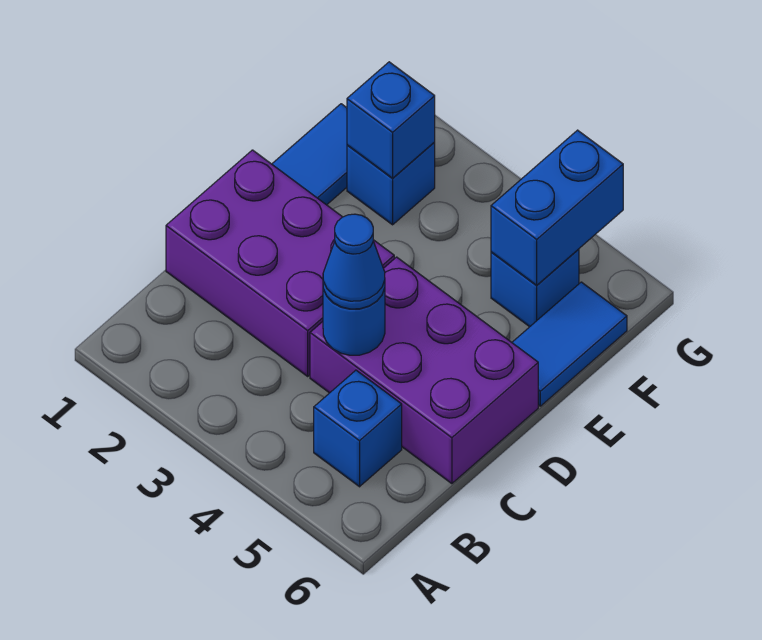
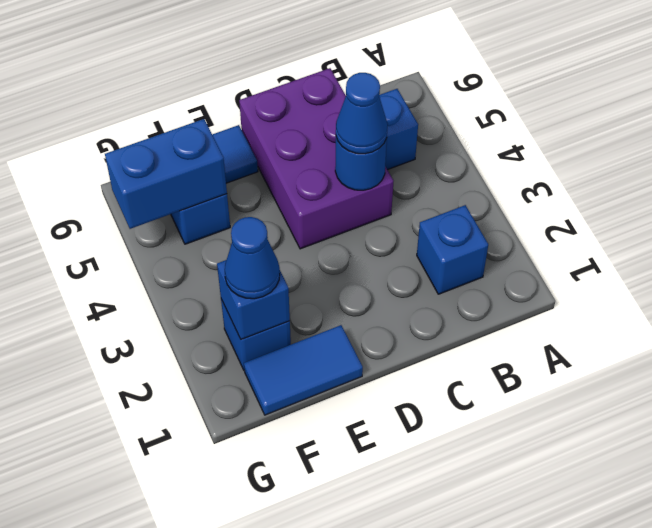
none -> blue 1x1 brick [417,205,488,294]
purple 2x3 brick [166,150,394,376] -> none
none -> blue 1x1 cone [225,217,280,299]

